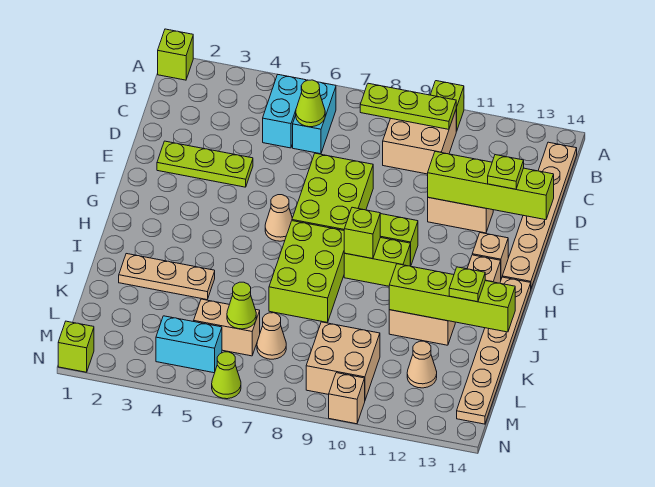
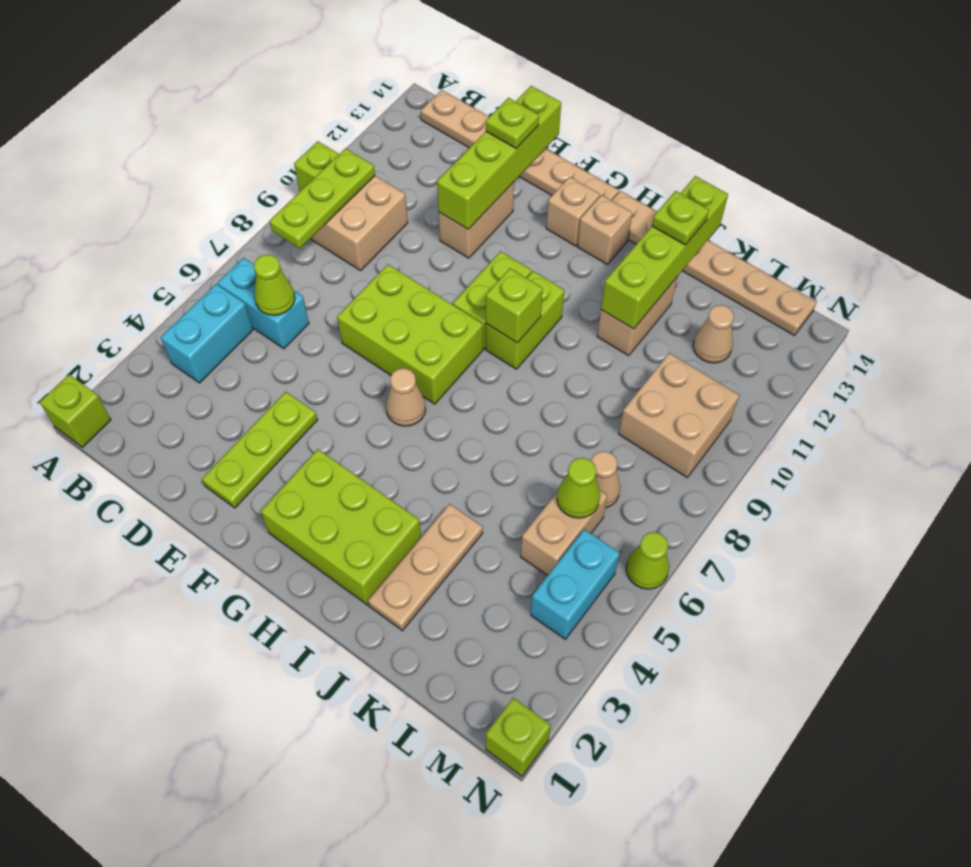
cyan 1x2 brick [263,74,306,148] -> cyan 1x2 brick turned to [161,284,253,383]
lime 2x3 brick [269,221,344,322] -> lime 2x3 brick moved to [261,449,421,605]
tan 1x1 brick [329,373,365,424] -> none

